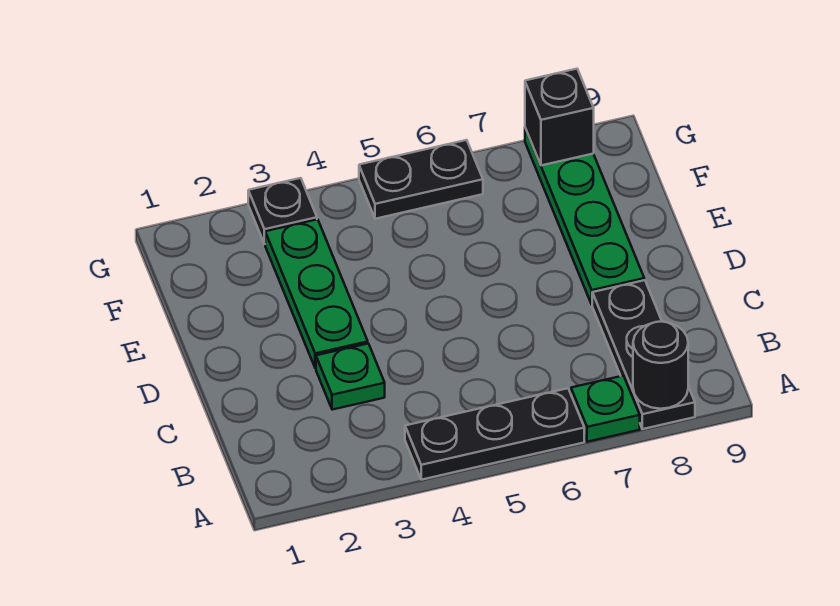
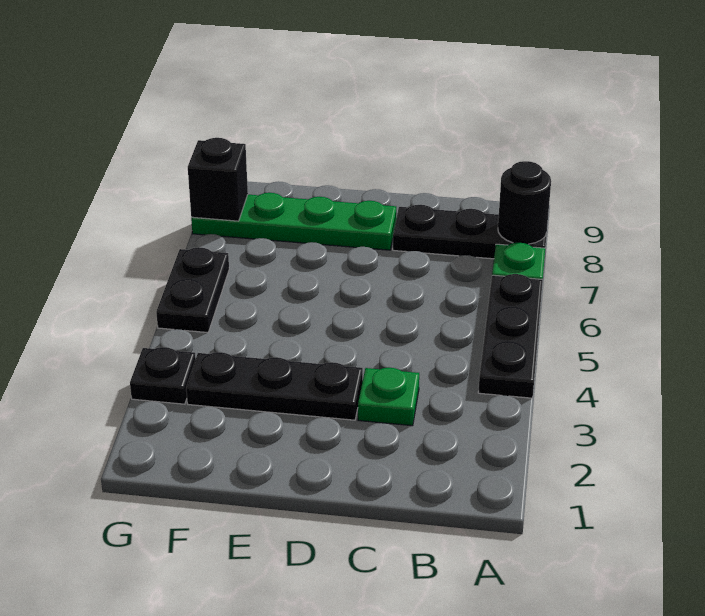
green 1x3 plate [265,219,368,368] -> black 1x3 plate [186,352,363,420]

